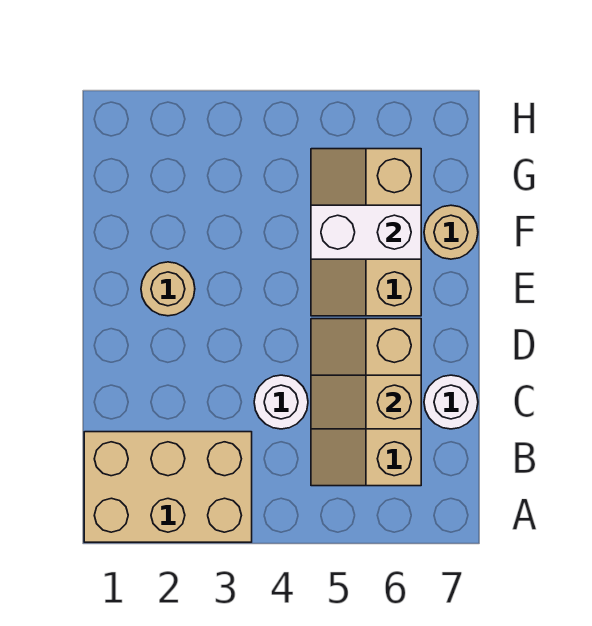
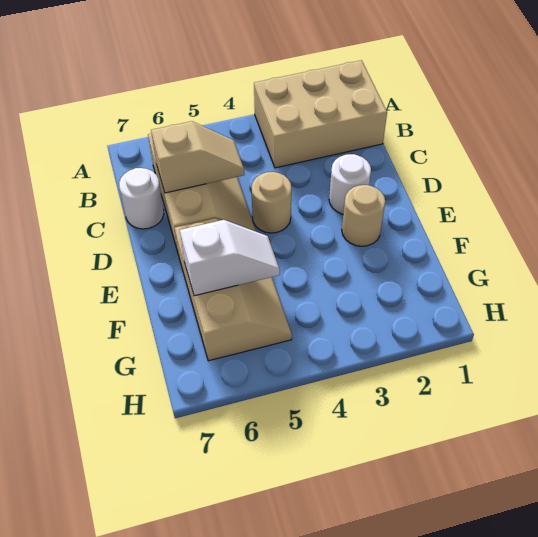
white 1x1 round brick [254,375,308,429] -> white 1x1 round brick moved to [329,154,371,214]
white 1x2 brick [311,205,421,259] -> white 1x2 slope [180,220,280,296]
tan 1x1 round brick [424,205,478,259] -> tan 1x1 round brick moved to [251,172,291,233]

